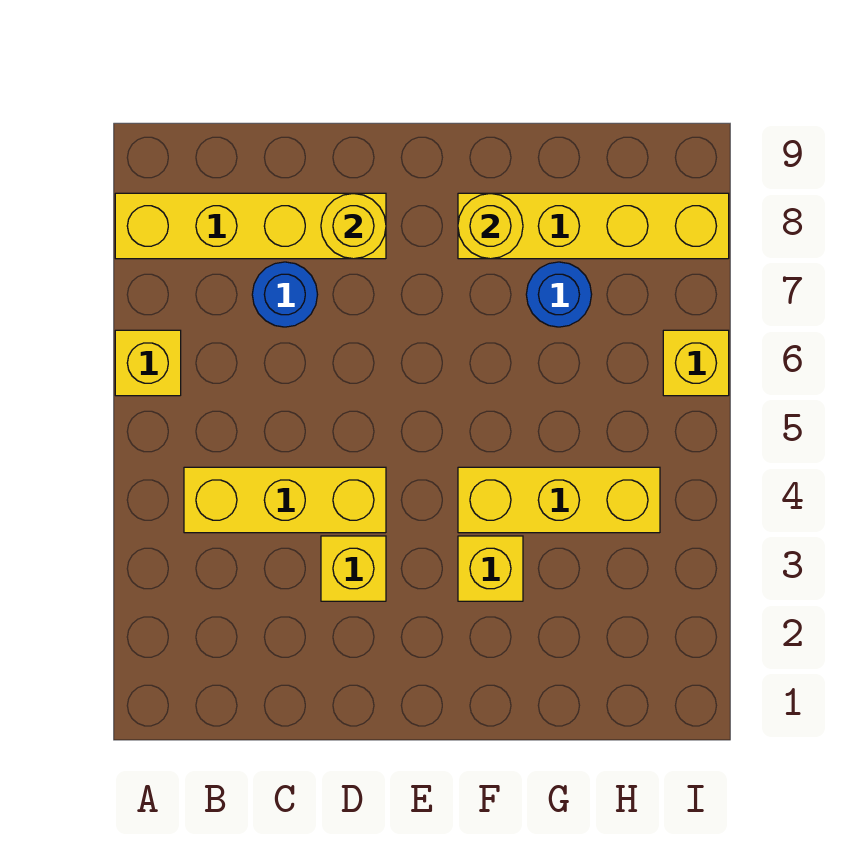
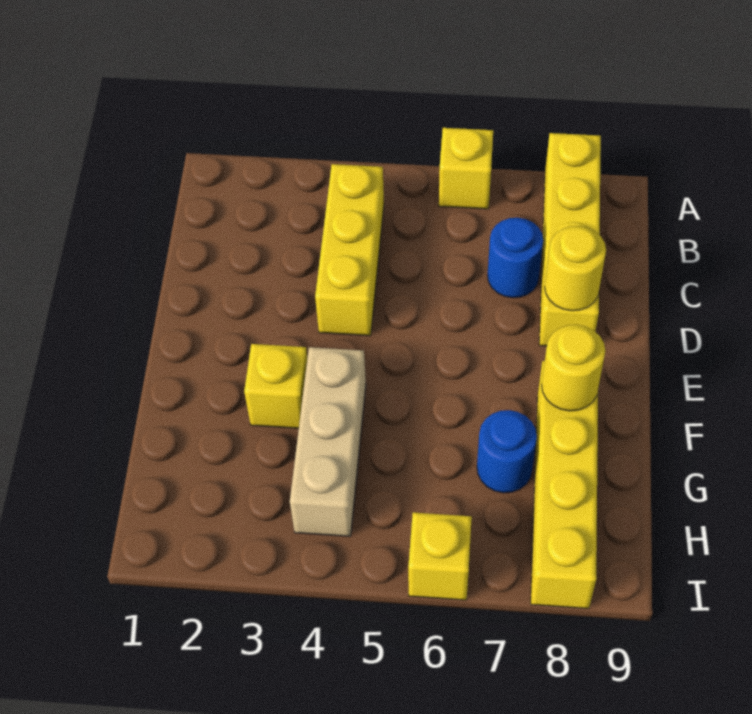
yellow 1x1 brick [321,536,386,601] -> none
yellow 1x3 brick [458,467,660,533] -> tan 1x3 brick [290,347,366,536]

